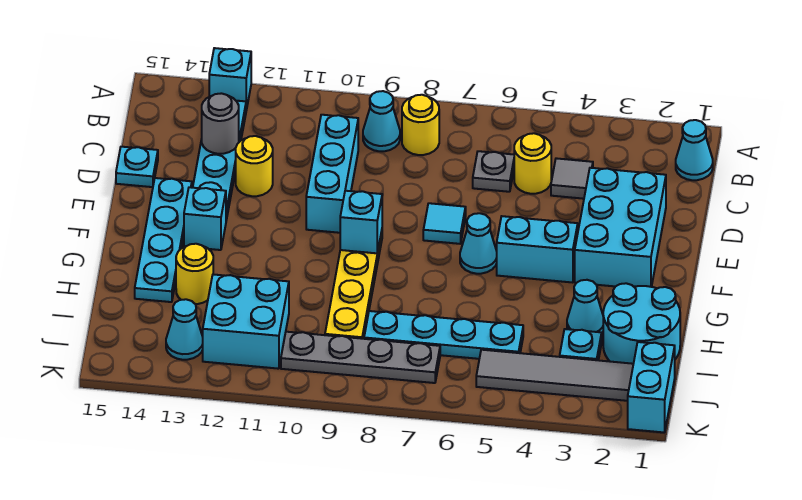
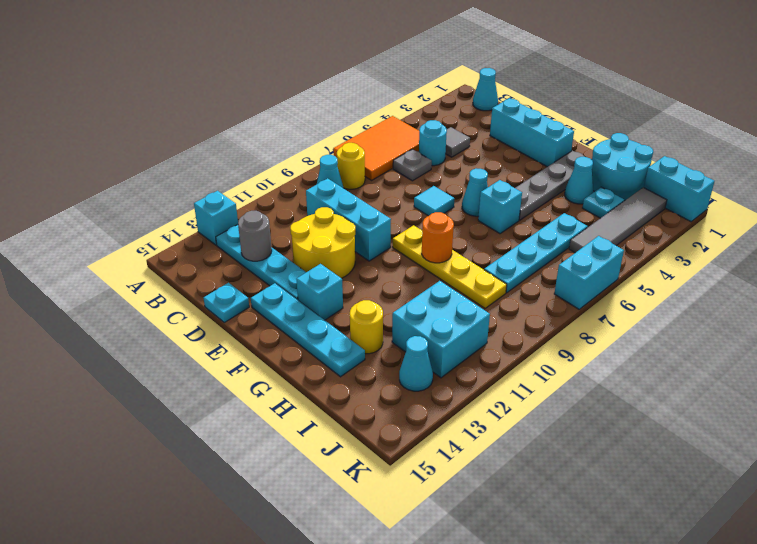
none -> orange 2x3 tile [333,116,419,180]
yellow 1x1 round brick [514,133,551,194] -> cyan 1x1 round brick [419,120,447,166]
cyan 2x3 brick [575,168,666,287] -> cyan 1x3 brick [490,98,574,167]
yellow 1x1 round brick [236,136,273,196] -> yellow 2x2 round brick [290,207,355,278]
cyan 1x2 brick [497,216,578,283] -> cyan 1x2 brick moved to [554,236,624,309]
cyan 1x1 brick [340,191,382,253] -> cyan 1x1 brick moved to [478,180,522,234]
none -> orange 1x1 round brick [422,212,454,263]
grey 1x4 plate [281,332,440,383] -> grey 1x4 plate moved to [515,151,584,220]

